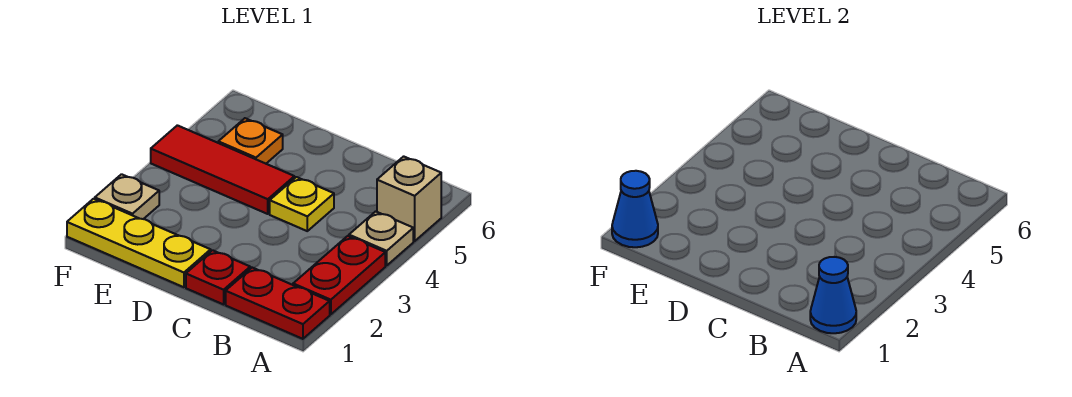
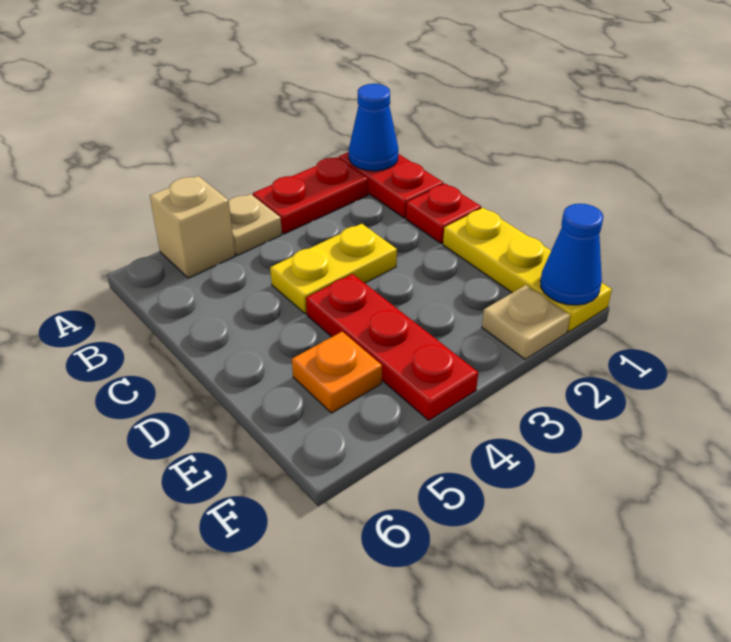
yellow 1x1 plate [270,177,334,231] -> yellow 1x2 plate [270,224,397,314]
red 1x3 tile [151,125,294,214] -> red 1x3 plate [306,274,478,420]

